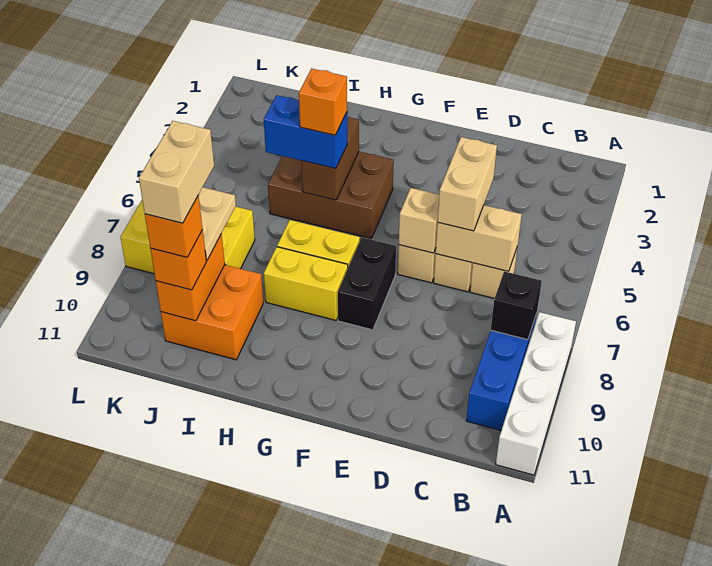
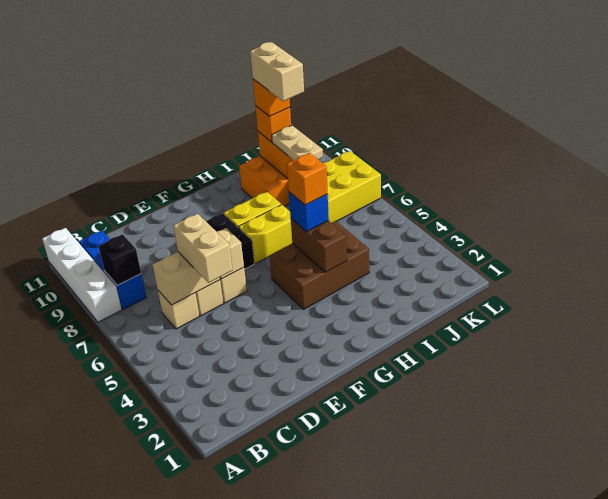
blue 1x2 brick [264,95,347,169] -> blue 1x1 brick [289,192,329,232]

